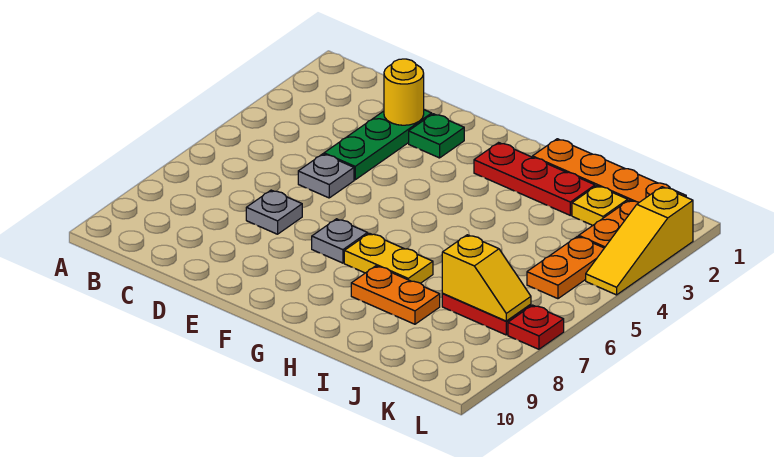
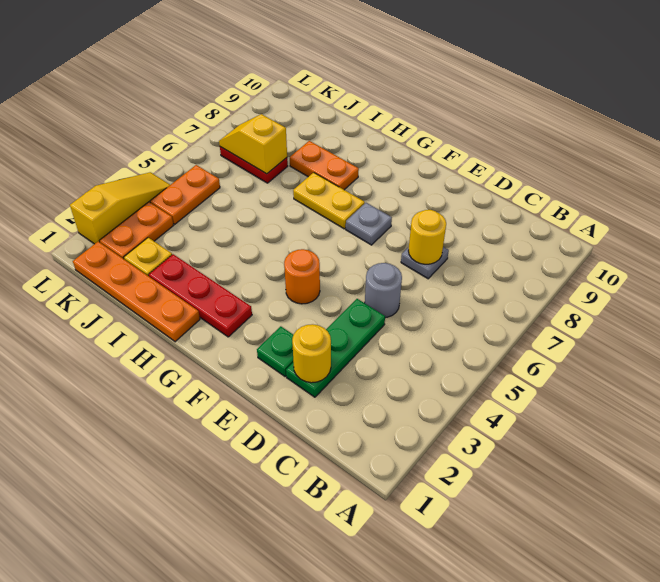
grey 1x1 plate [298,154,354,198] -> grey 1x1 round brick [365,263,402,318]
none -> yellow 1x1 round brick [408,210,446,264]
none -> orange 1x1 round brick [284,249,320,304]
red 1x1 plate [508,305,564,349] -> none

